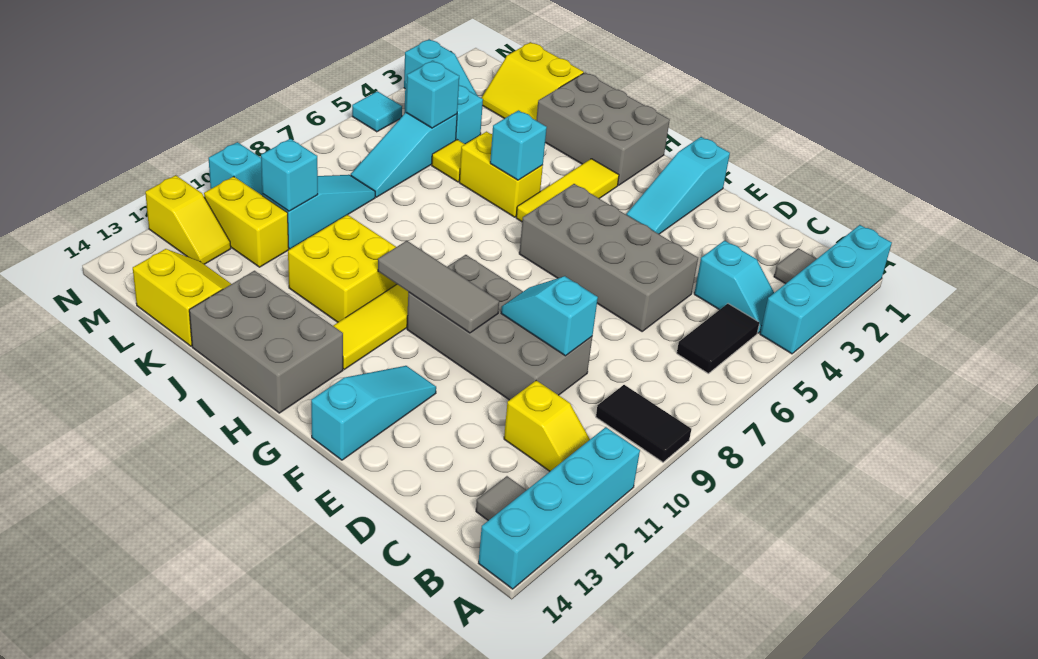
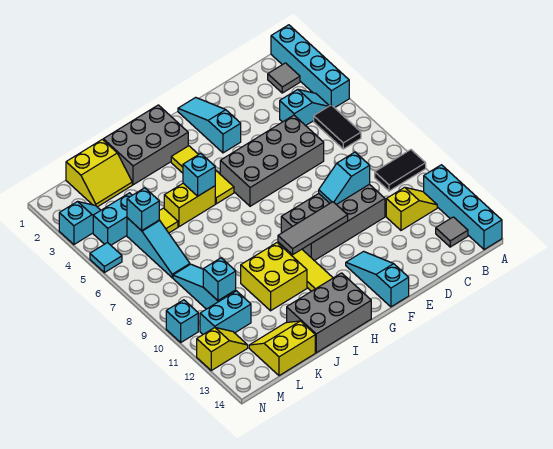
cyan 1x3 slope [626,137,730,234] -> cyan 1x3 slope turned to [178,97,241,153]
yellow 1x2 brick [204,176,289,267] -> cyan 1x2 brick [200,291,251,334]

